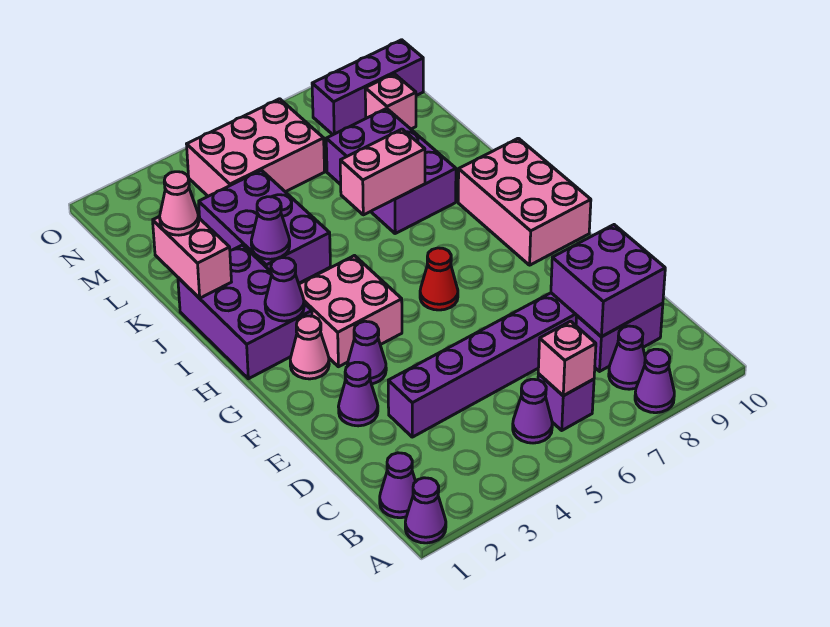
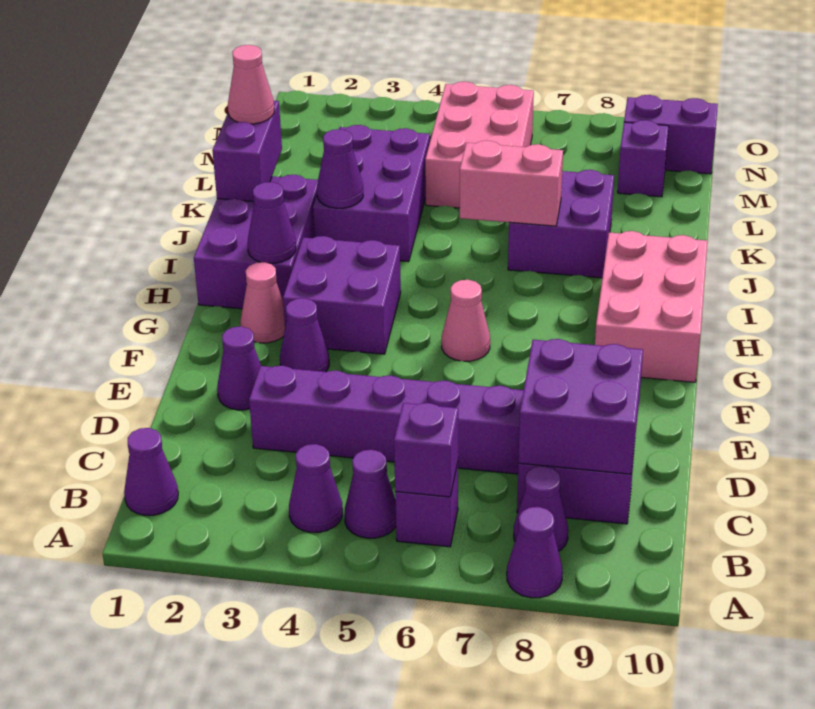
purple 1x1 cone [405,478,446,543] -> purple 1x1 cone moved to [289,444,343,532]
pink 1x1 brick [538,321,596,396] -> purple 1x1 brick [394,403,458,497]
pink 2x2 brick [299,256,402,367] -> purple 2x2 brick [283,236,401,354]
red 1x1 cone [420,248,458,310] -> pink 1x1 cone [442,280,490,361]
pink 1x2 brick [153,216,231,298] -> purple 1x2 brick [212,101,282,202]
purple 2x3 brick [326,108,456,233] -> purple 2x2 brick [508,170,614,278]
pink 2x3 brick [187,99,325,196] -> pink 2x3 brick turned to [425,82,534,208]
pink 1x1 brick [365,74,416,129] -> purple 1x1 brick [618,120,669,197]
purple 1x3 brick [312,40,423,135] -> purple 1x2 brick [624,95,718,174]

